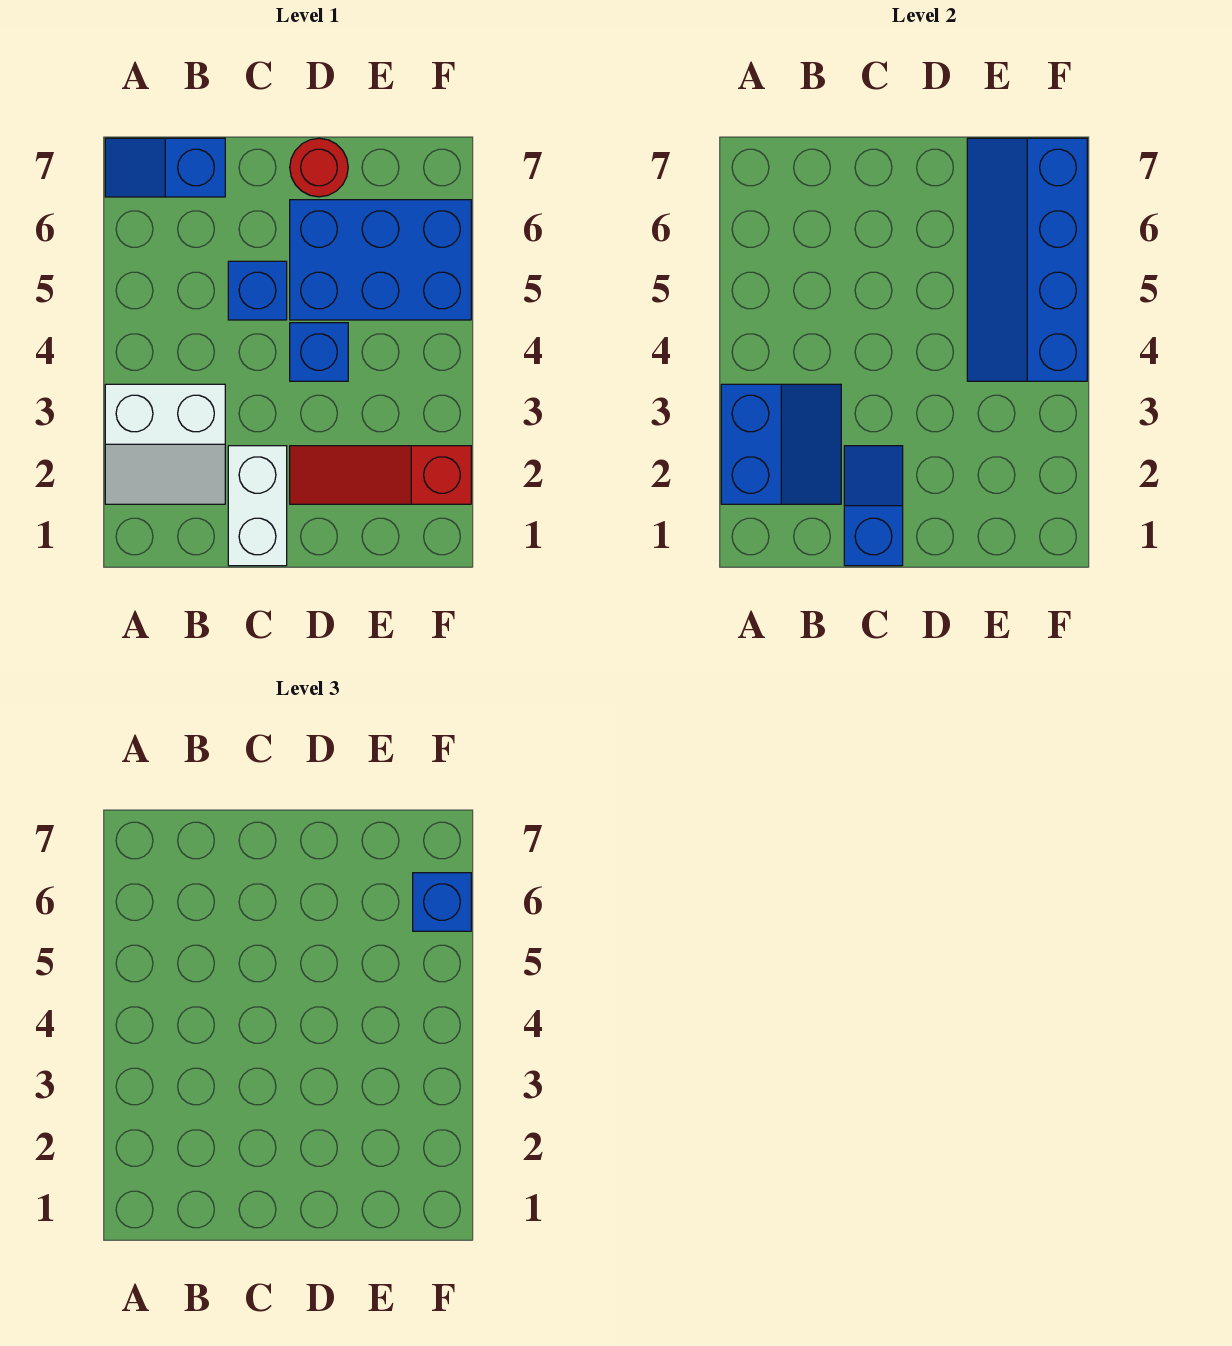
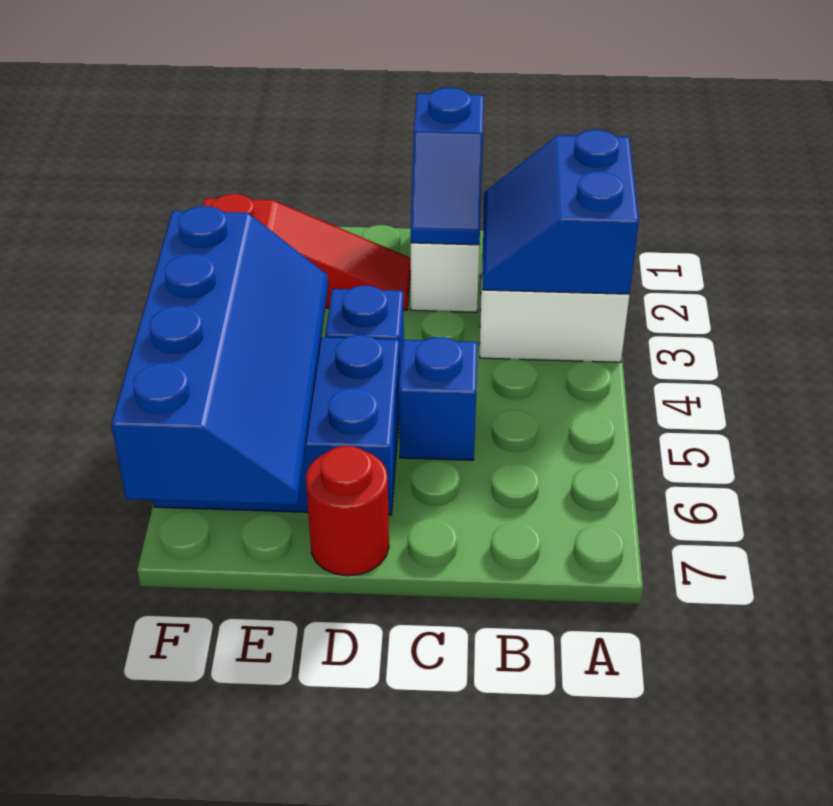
blue 1x2 slope [105,138,225,197] -> none
blue 1x1 brick [413,873,471,931] -> none

